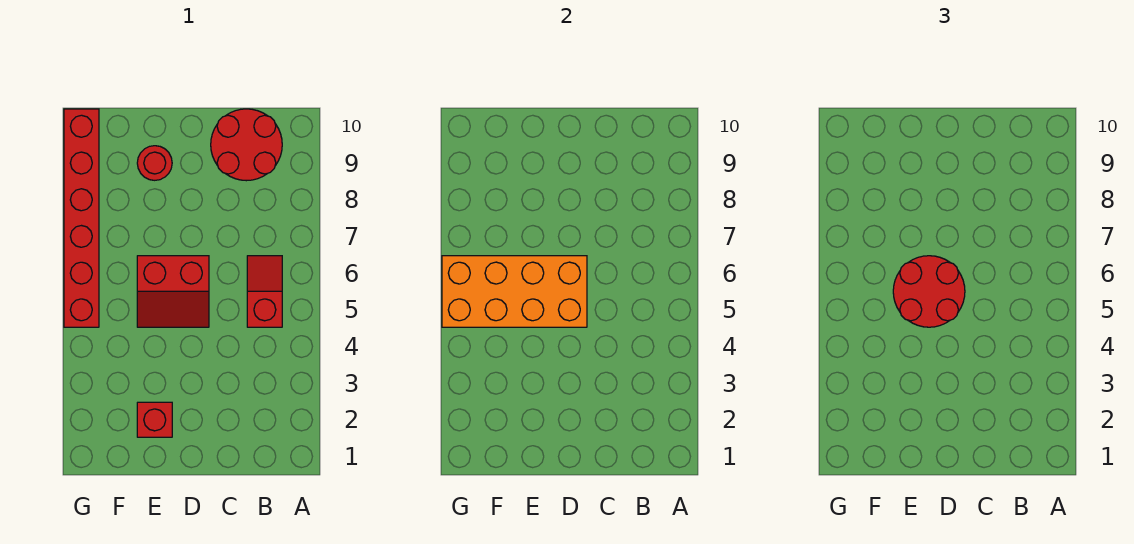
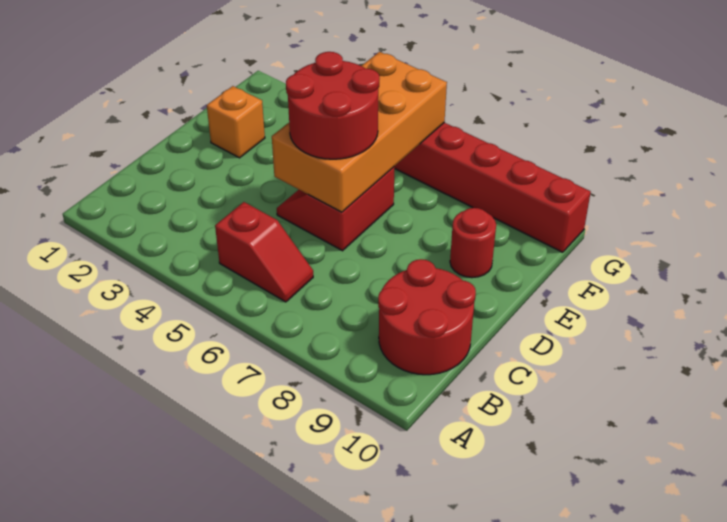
red 1x1 brick [137,402,172,437] -> orange 1x1 brick [207,86,265,158]

